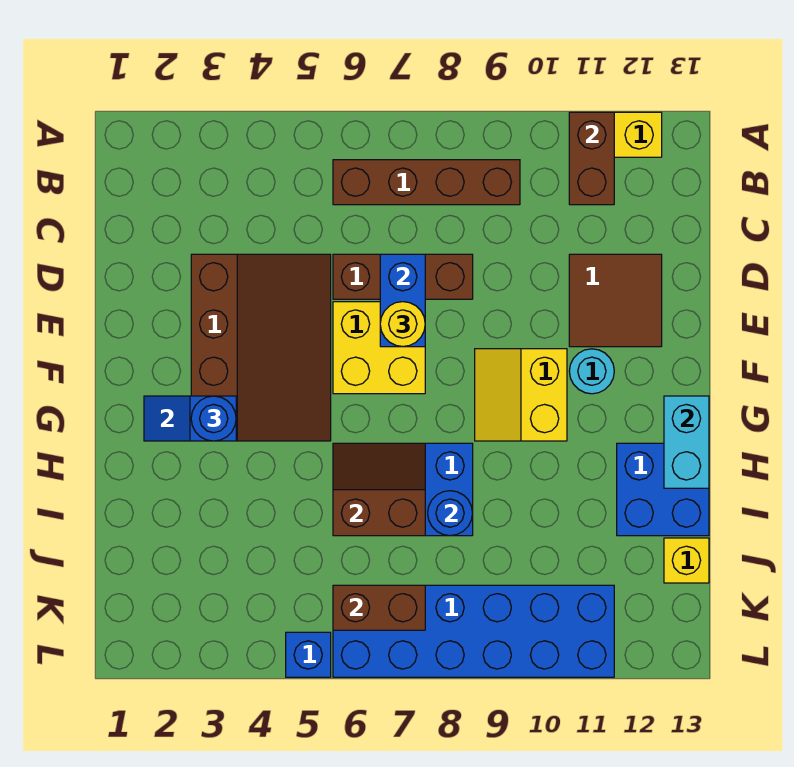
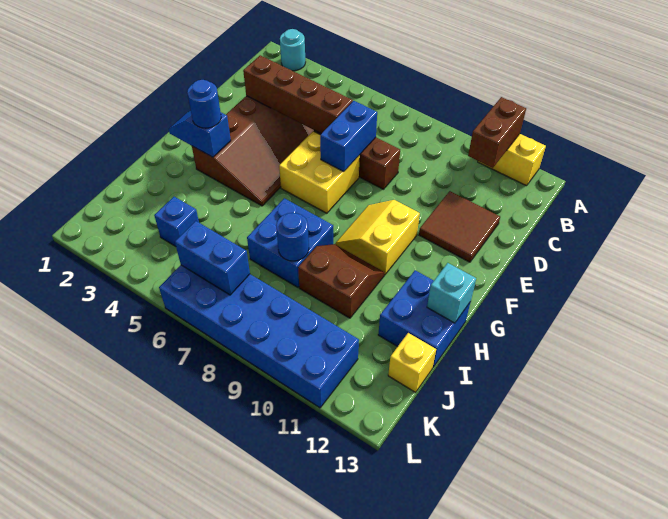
brown 1x4 brick [333,160,520,205] -> brown 1x4 brick moved to [243,55,353,134]
yellow 1x1 round brick [380,302,425,347] -> none
cyan 1x1 round brick [569,349,614,394] -> cyan 1x1 round brick moved to [280,29,305,71]
cyan 1x2 brick [664,396,709,488] -> cyan 1x1 brick [427,263,476,323]
brown 2x2 slope [333,443,425,536] -> brown 2x2 slope moved to [298,244,385,318]
brown 1x2 brick [333,585,425,630] -> blue 1x2 brick [175,221,250,295]
blue 1x1 brick [286,632,331,677] -> blue 1x1 brick moved to [154,197,199,246]

